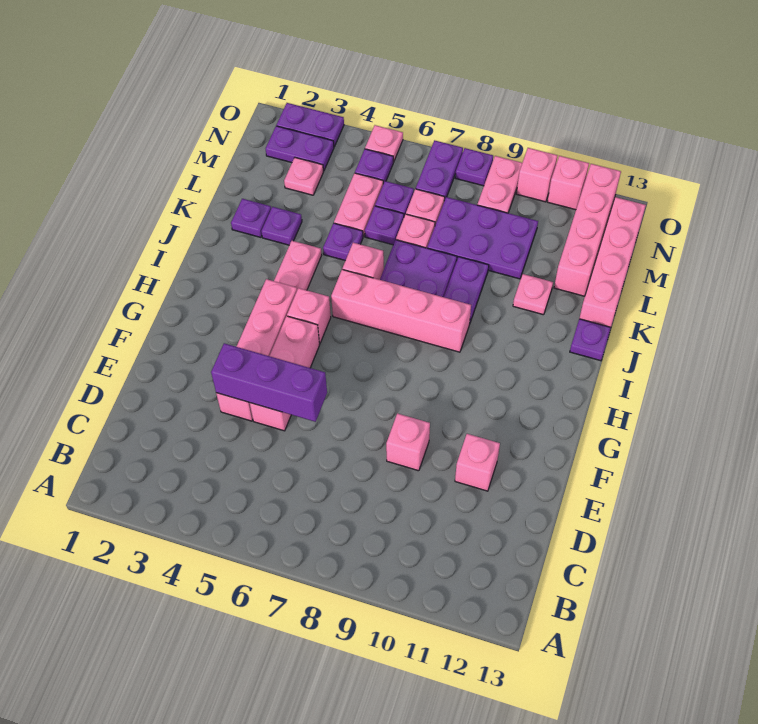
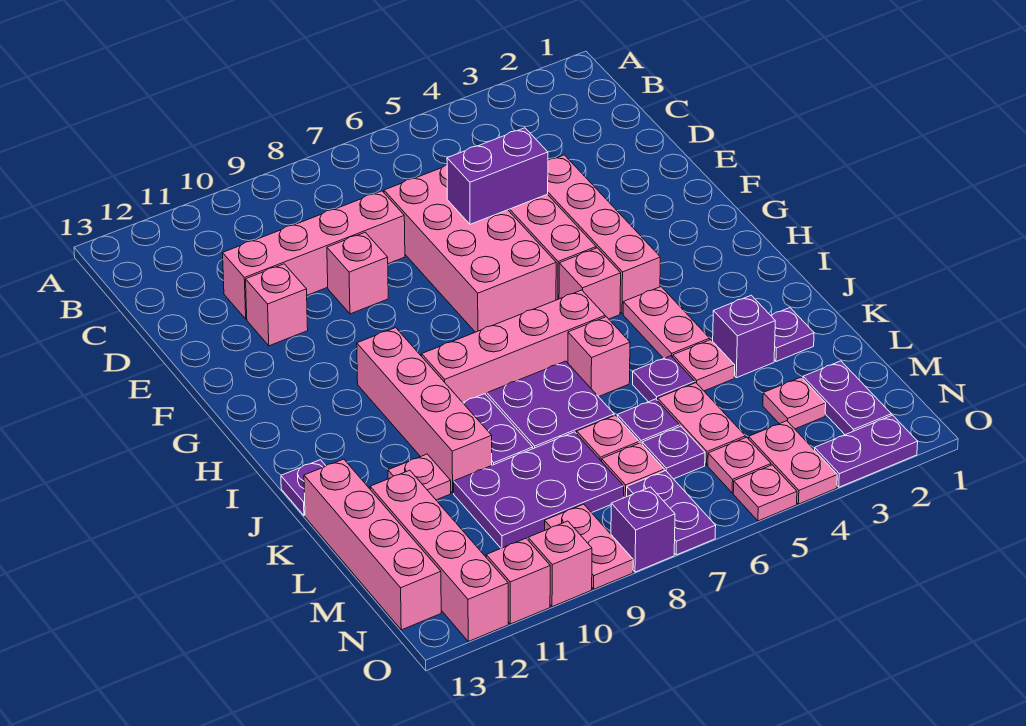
none -> pink 2x4 brick [384,165,556,332]
none -> pink 1x4 brick [223,191,405,319]
purple 1x3 brick [211,343,327,422] -> purple 1x2 brick [447,128,548,224]
none -> pink 1x4 brick [357,328,492,493]
purple 1x1 plate [261,207,302,245] -> purple 1x1 brick [713,295,775,378]
none -> pink 1x1 plate [673,340,735,391]
purple 1x2 plate [266,126,334,171] -> purple 1x2 plate turned to [803,361,891,435]
none -> pink 1x2 plate [749,421,837,504]
purple 1x1 plate [355,149,393,184] -> pink 1x1 plate [708,437,771,493]
purple 1x1 plate [455,148,493,186] -> purple 1x1 brick [611,487,675,572]

